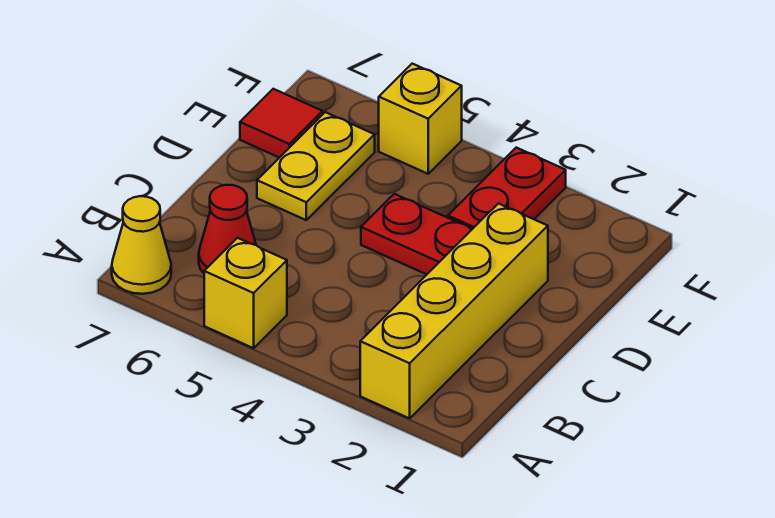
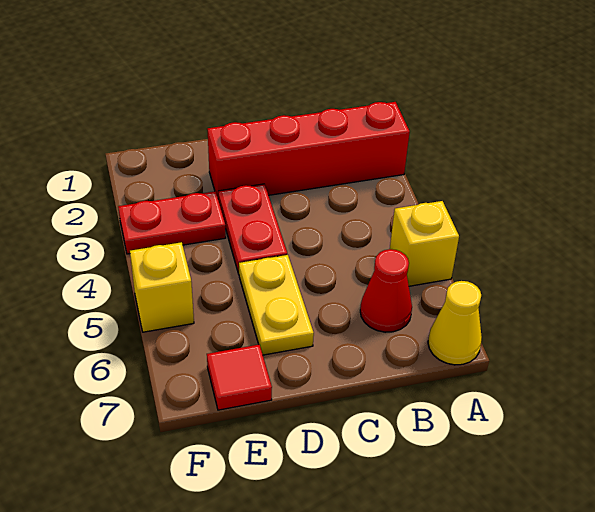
yellow 1x4 brick [360,204,548,418] -> red 1x4 brick [208,102,410,197]
yellow 1x2 plate [257,112,375,220] -> yellow 1x2 plate turned to [239,255,314,355]

